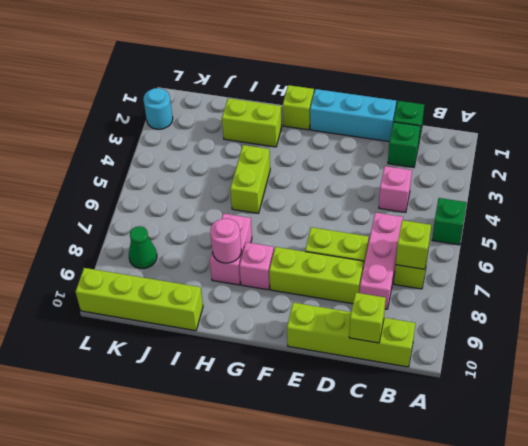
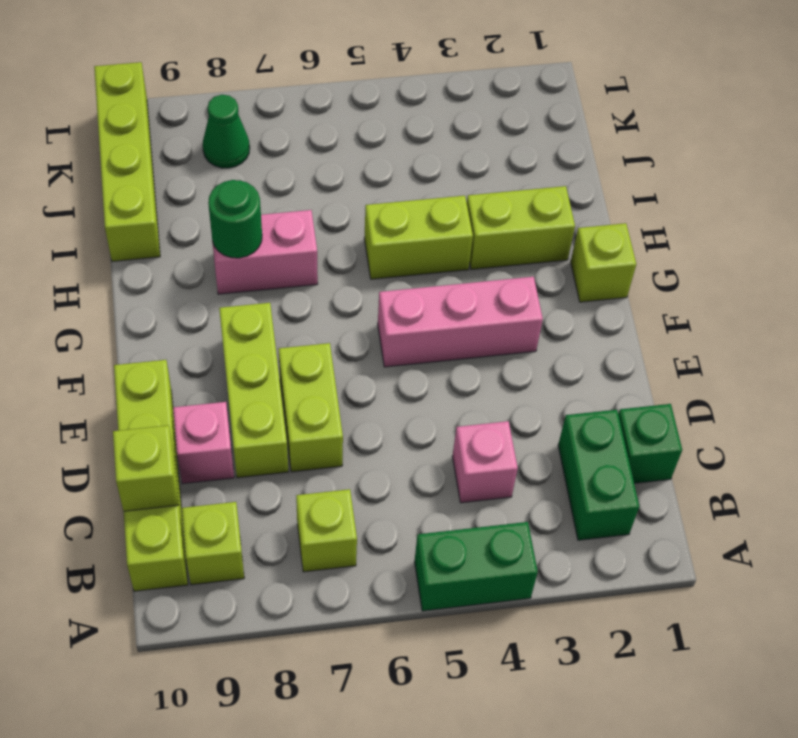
green 1x1 brick [432,198,467,245] -> green 1x2 brick [414,522,538,611]
lime 1x1 brick [396,220,431,269] -> lime 1x1 brick moved to [182,502,244,585]
green 1x1 brick [388,122,420,167] -> green 1x2 brick [558,410,639,540]
pink 1x3 brick [360,213,403,309] -> pink 1x3 brick moved to [378,277,543,367]
cyan 1x3 brick [310,89,396,142] -> none
pink 1x1 brick [239,242,274,290] -> pink 1x1 brick moved to [173,402,234,484]
lime 1x2 brick [222,98,282,147] -> lime 1x2 brick turned to [467,186,575,269]
pink 1x1 round brick [210,219,241,263] -> green 1x1 round brick [208,180,262,258]
cyan 1x1 round brick [143,88,173,129] -> none

